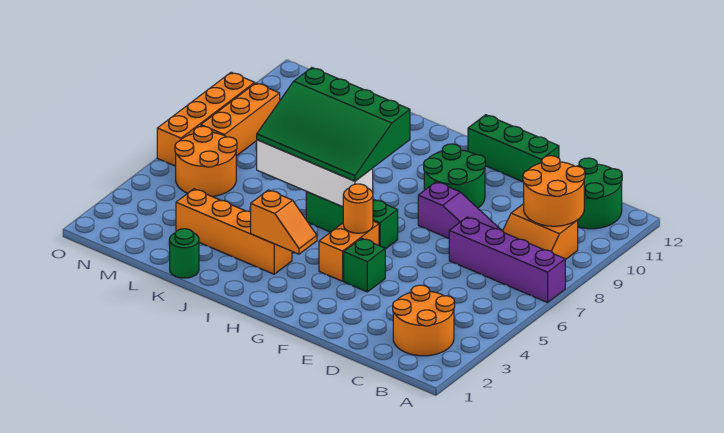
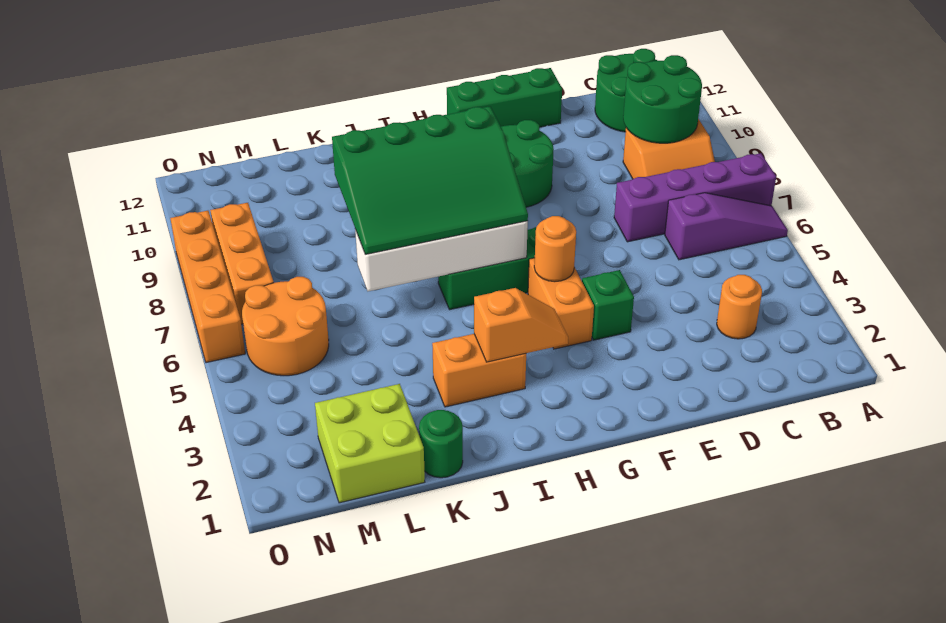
orange 2x2 round brick [393,285,455,356] -> orange 1x1 round brick [717,275,762,339]
orange 2x2 round brick [523,156,585,226] -> green 2x2 round brick [623,55,702,143]
purple 1x3 slope [418,182,501,239] -> purple 1x3 slope moved to [665,193,788,260]
orange 1x4 brick [176,189,292,274] -> orange 1x2 brick [432,334,526,407]
none -> lime 2x2 brick [315,384,425,503]

